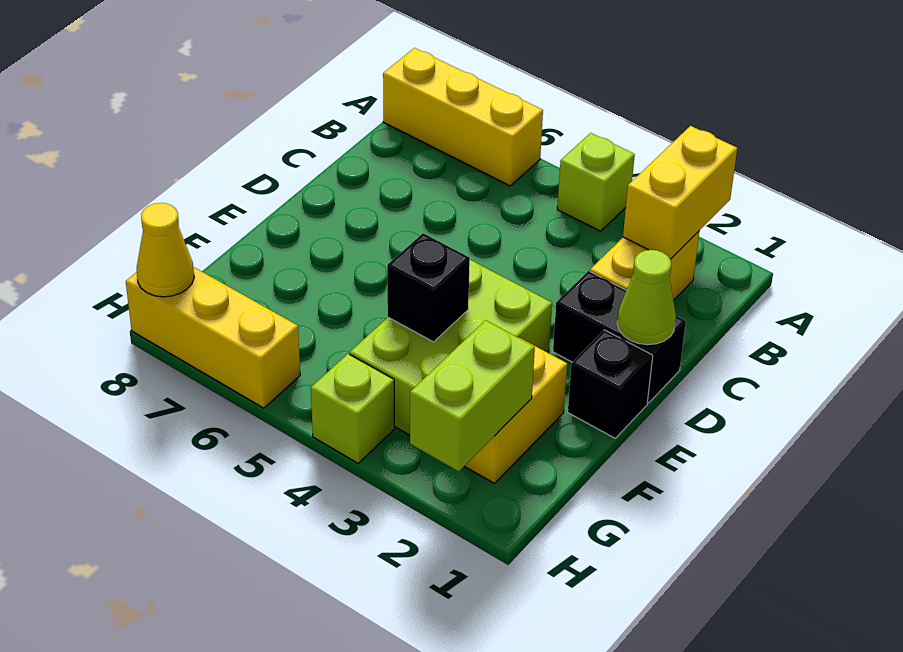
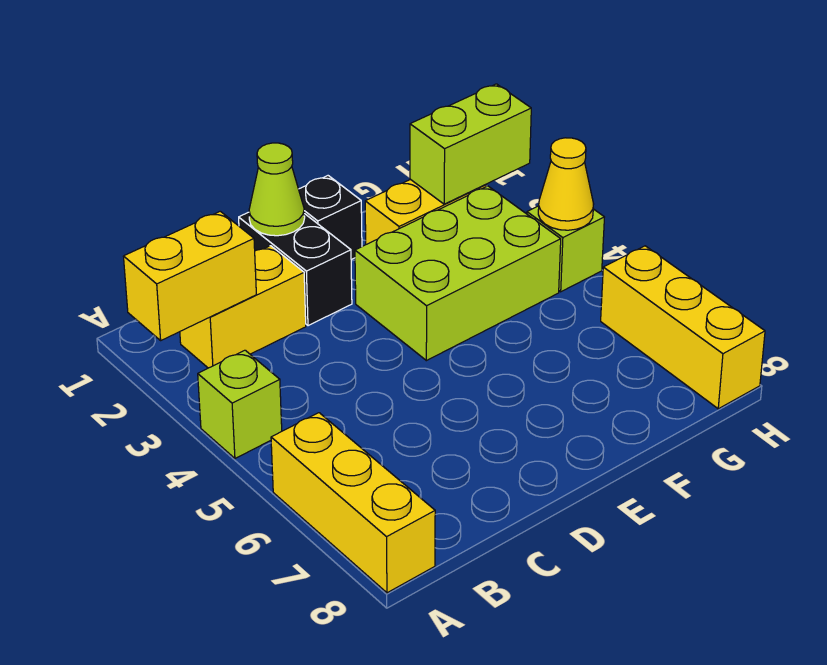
black 1x1 brick [387,233,470,342] -> none
yellow 1x1 cone [137,203,194,297] -> yellow 1x1 cone moved to [538,138,594,230]

